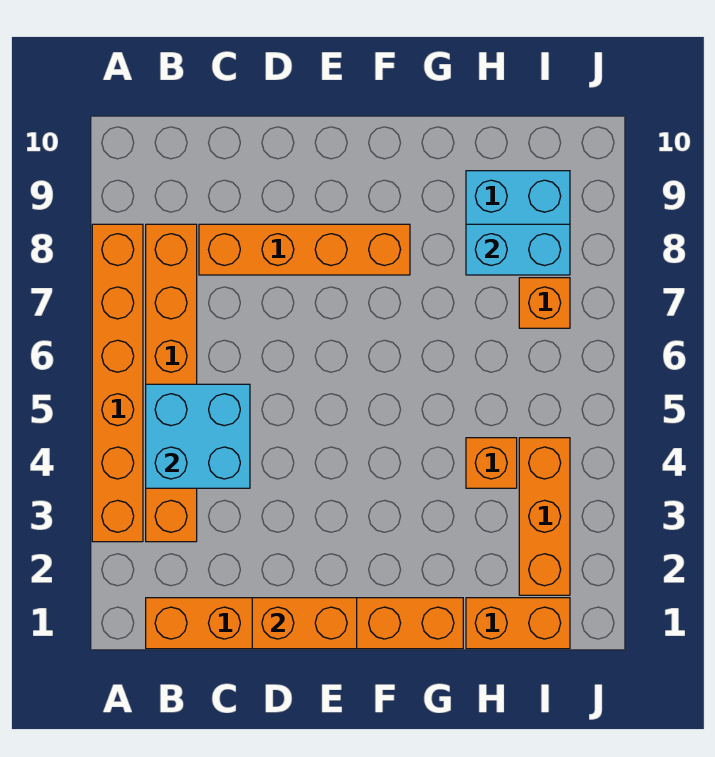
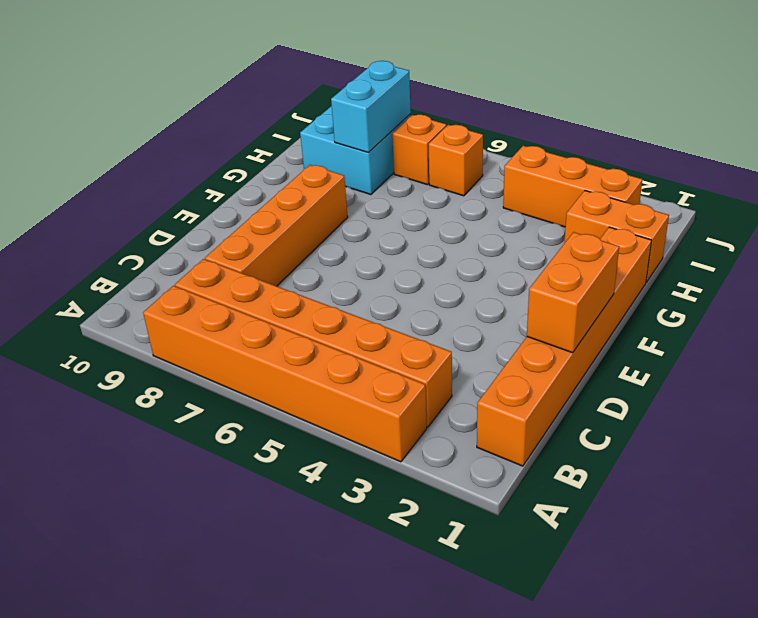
cyan 2x2 brick [146,384,250,488] -> none
orange 1x2 brick [466,598,570,649] -> orange 1x2 brick turned to [564,191,669,282]
orange 1x1 brick [466,438,517,488] -> orange 1x1 brick moved to [429,125,483,196]

